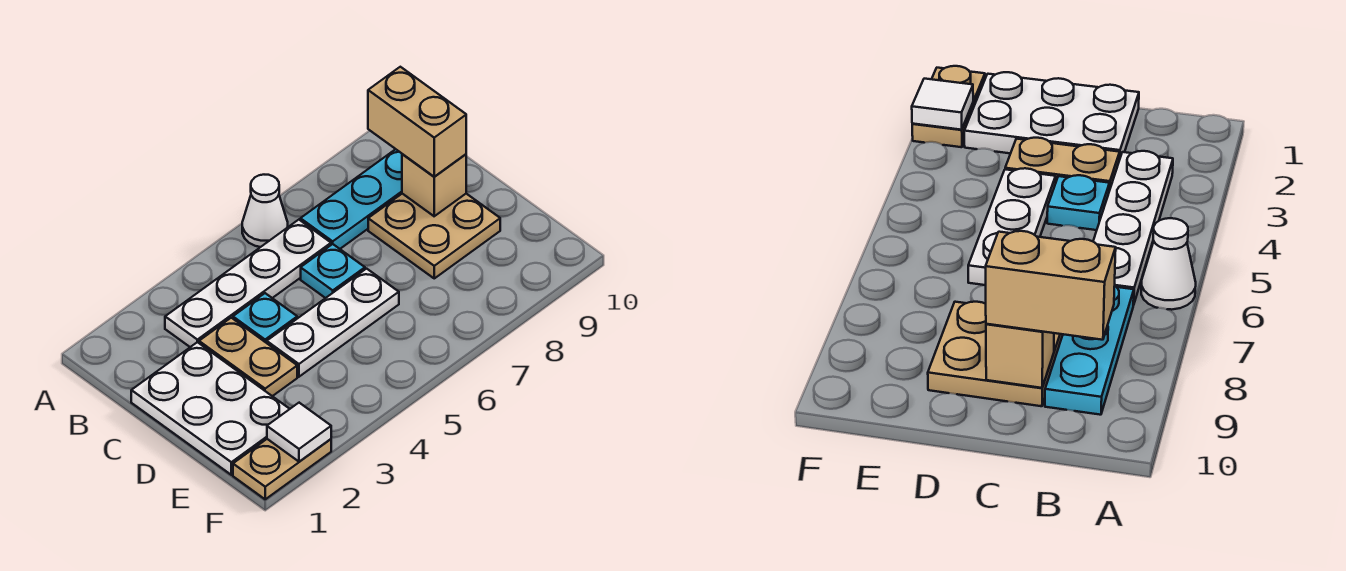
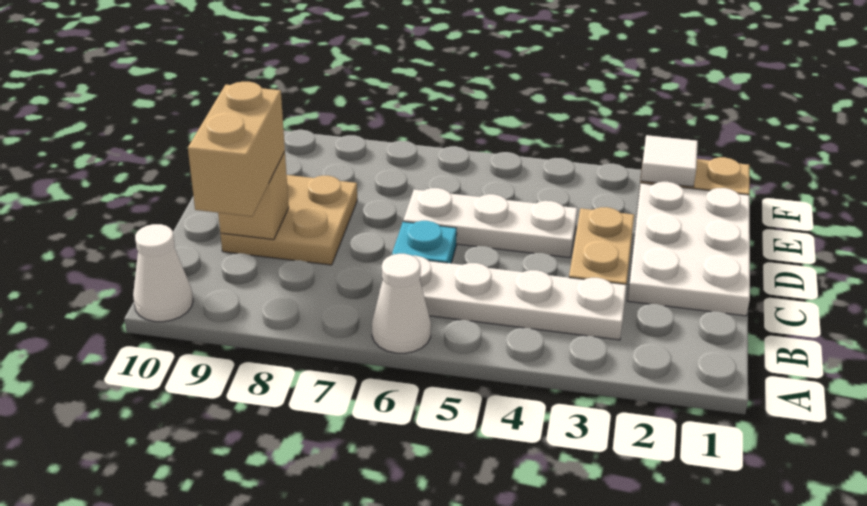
none -> white 1x1 cone [133,224,193,322]
cyan 1x3 plate [300,149,402,249] -> none
cyan 1x1 plate [233,293,297,343] -> none

